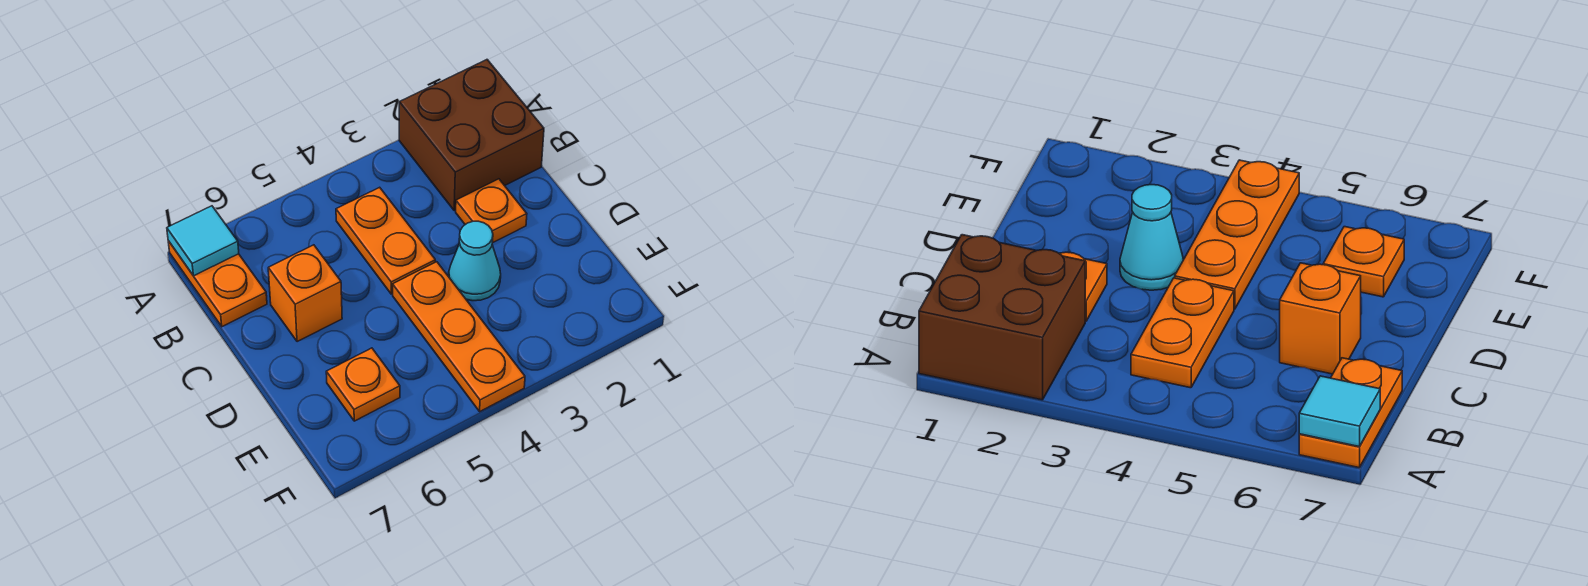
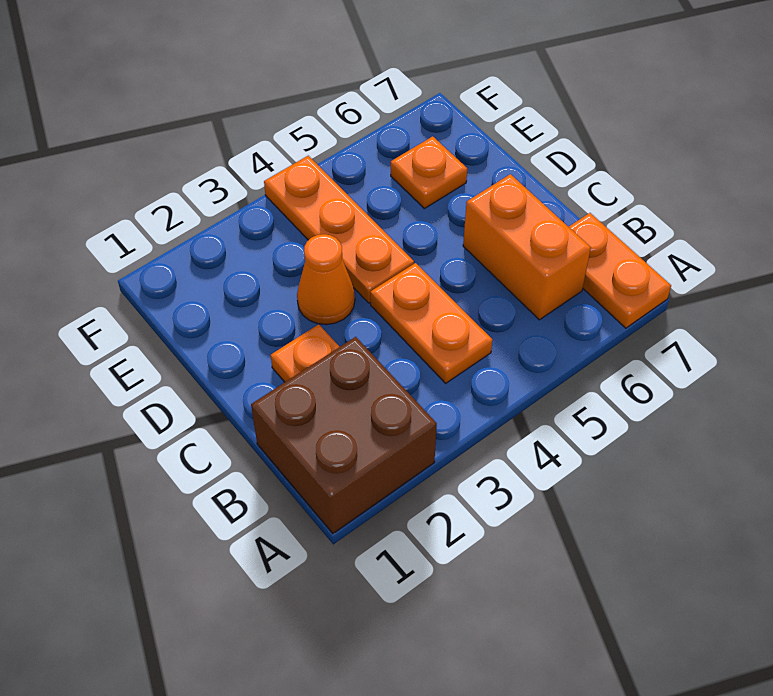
cyan 1x1 tile [167,206,239,276] -> none
orange 1x1 brick [268,245,342,342] -> orange 1x2 brick [463,174,591,320]
cyan 1x1 cone [449,221,501,301] -> orange 1x1 cone [297,234,355,325]

